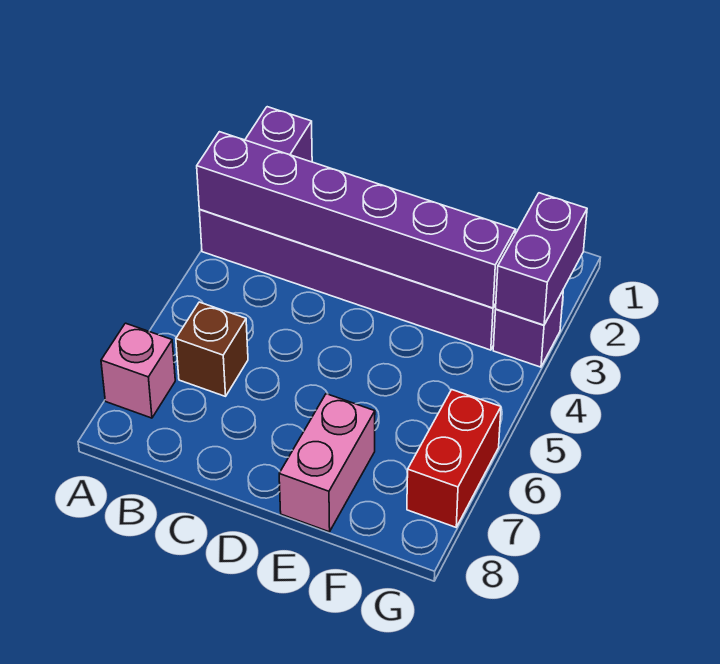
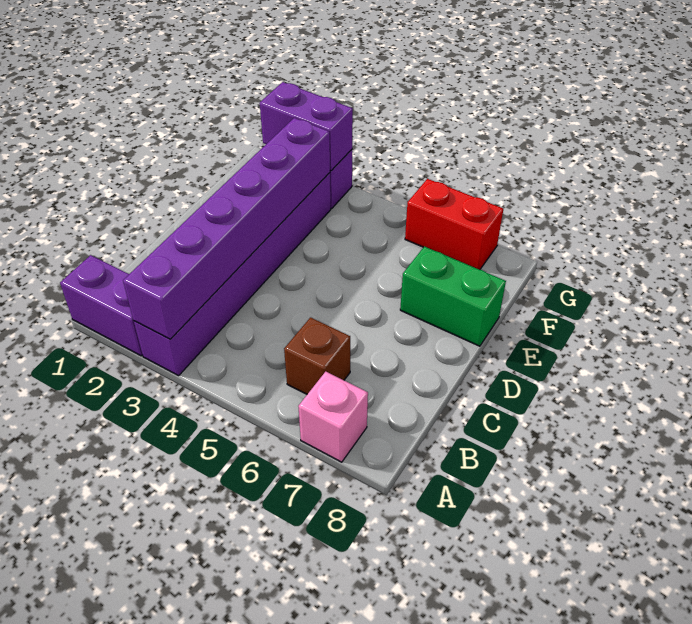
pink 1x2 brick [279,394,375,532] -> green 1x2 brick [400,246,506,346]

